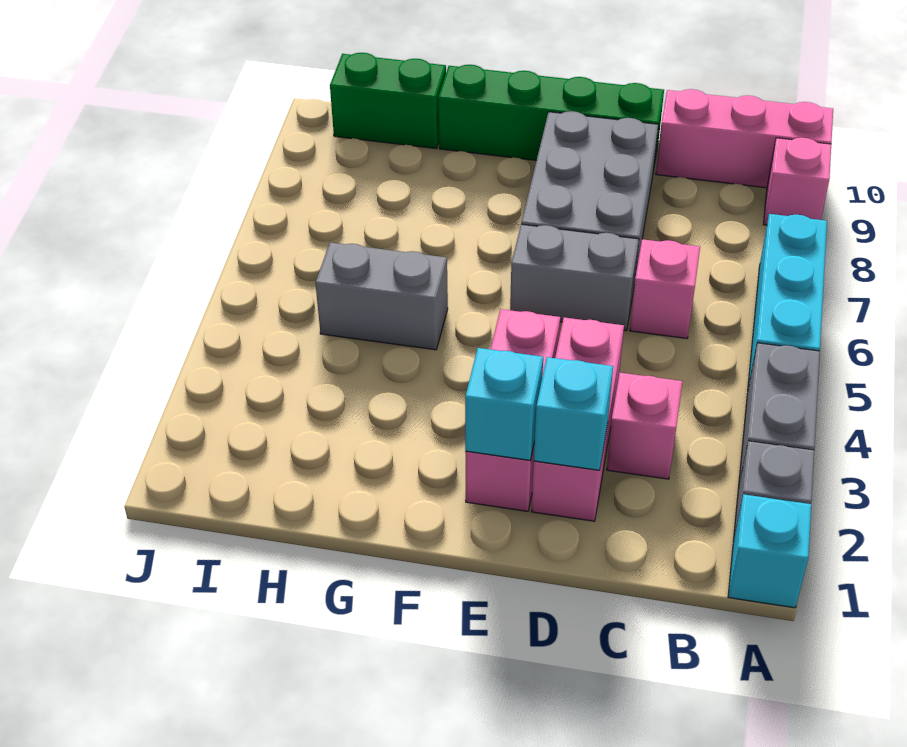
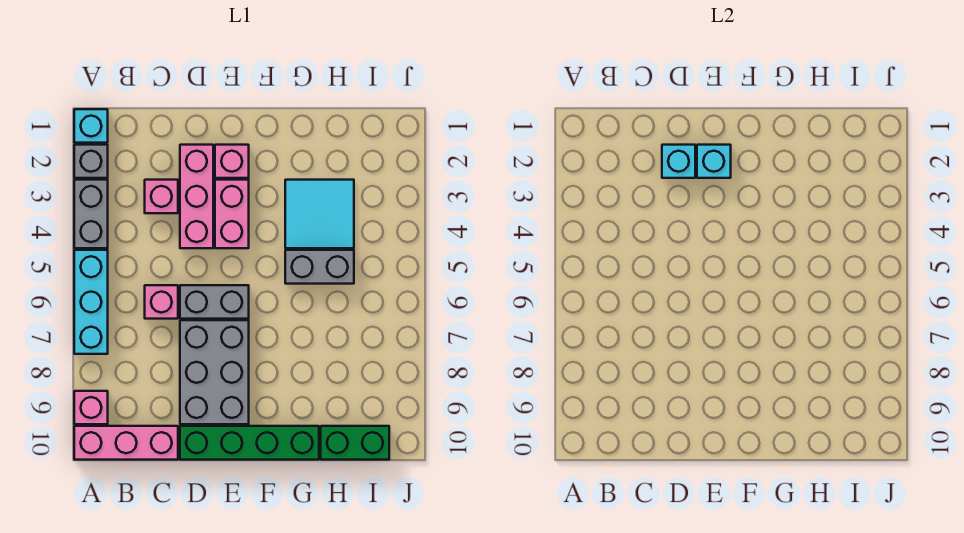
none -> cyan 2x2 tile [285,180,354,248]

